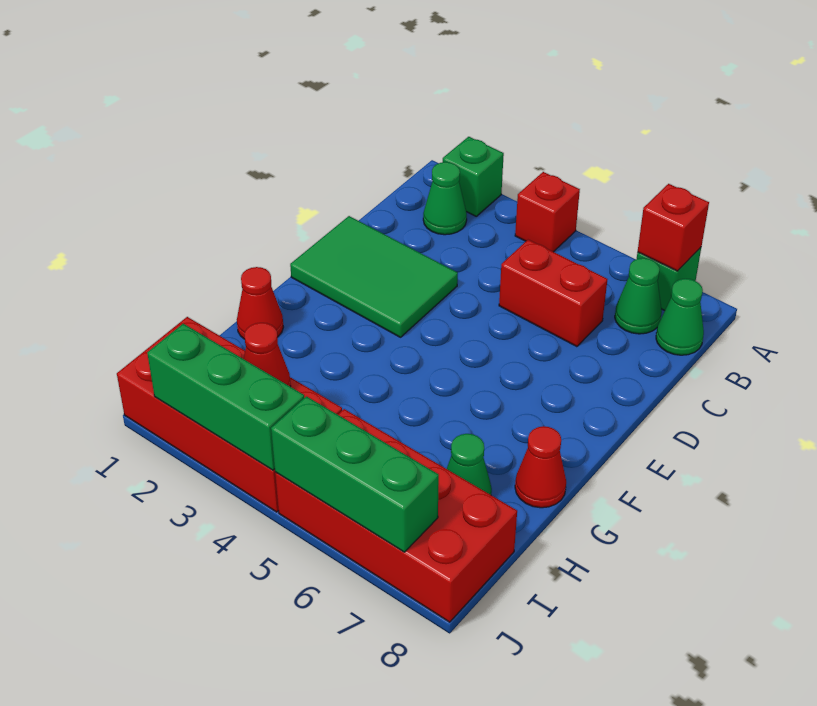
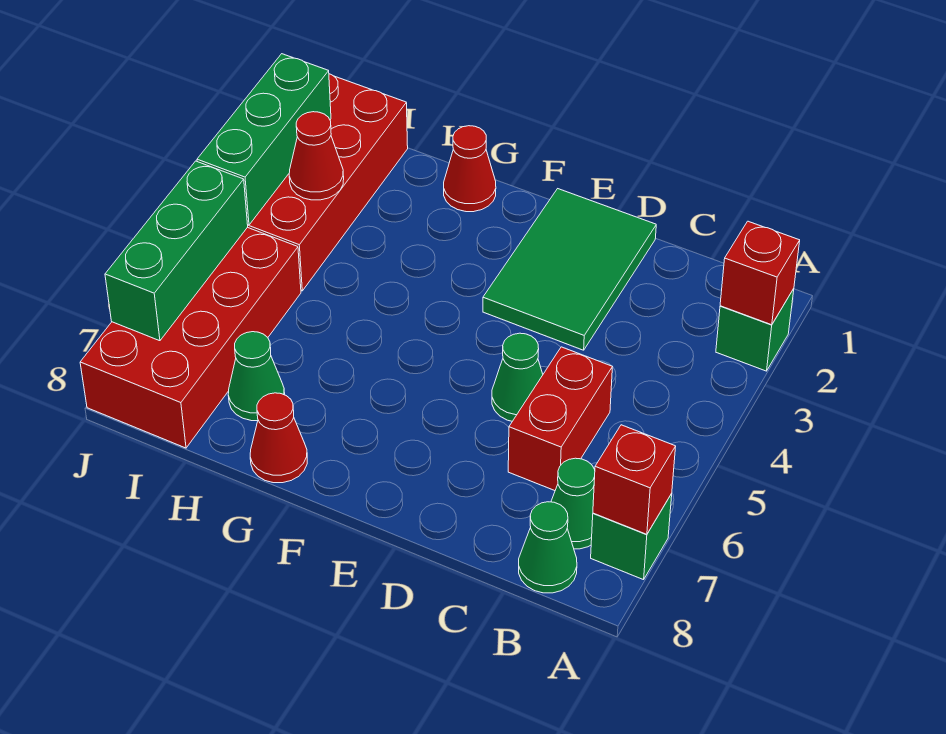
red 1x1 brick [515,172,580,252] -> red 1x1 brick moved to [720,221,800,325]
green 1x1 cone [423,162,467,235] -> green 1x1 cone moved to [492,333,543,421]

